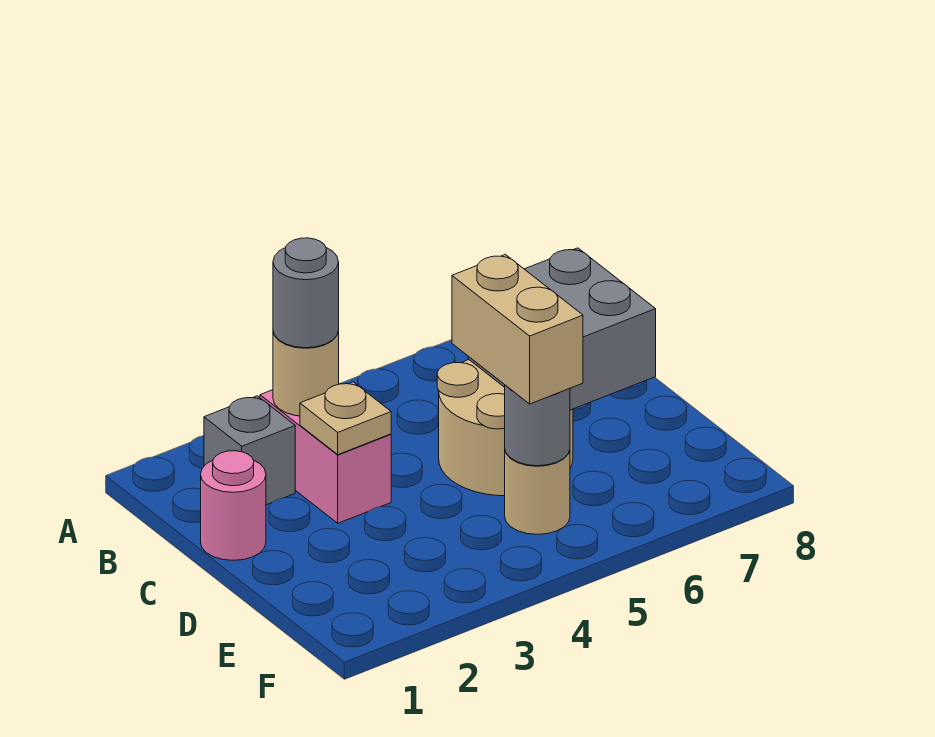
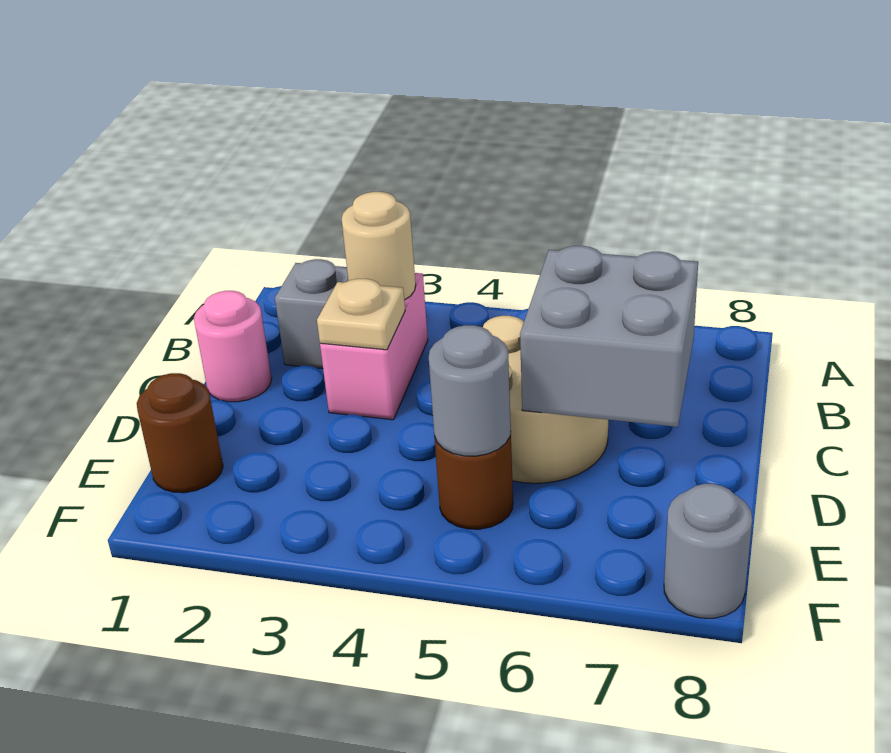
grey 1x1 round brick [273,238,339,348] -> grey 1x1 round brick moved to [664,484,752,618]
tan 1x2 brick [452,255,583,404] -> none
none -> brown 1x1 round brick [137,373,223,493]
tan 1x1 round brick [505,450,570,534] -> brown 1x1 round brick [434,432,513,529]

